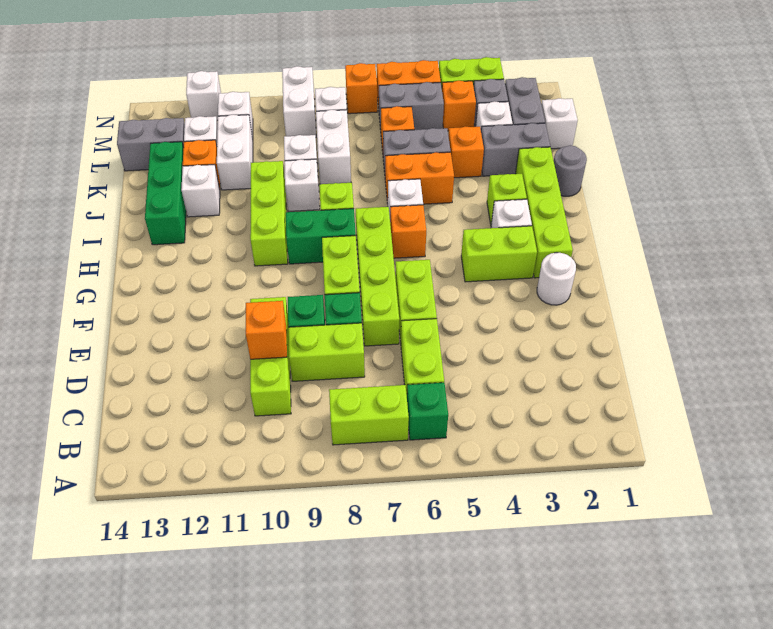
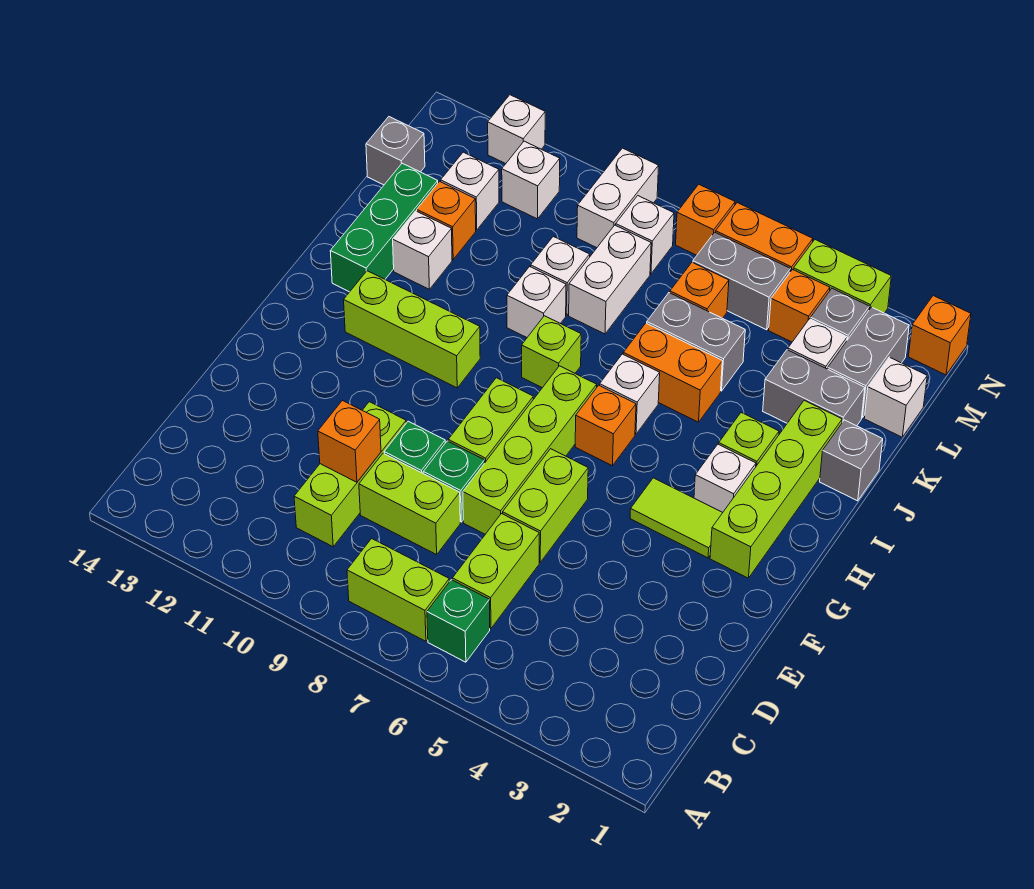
white 1x1 round brick [537,253,576,305] -> none
lime 1x2 brick [461,226,537,282] -> lime 1x2 tile [630,478,723,558]
green 1x2 brick [286,209,356,264] -> none
lime 1x3 brick [250,161,288,266] -> lime 1x3 brick turned to [344,271,480,388]
grey 1x1 round brick [554,146,587,196] -> grey 1x1 brick [820,420,883,501]
orange 1x1 brick [448,126,484,178] -> orange 1x1 brick moved to [908,296,971,375]
white 1x2 brick [217,115,253,190] -> none
grey 1x2 brick [117,118,185,171] -> grey 1x1 brick [366,117,425,185]

